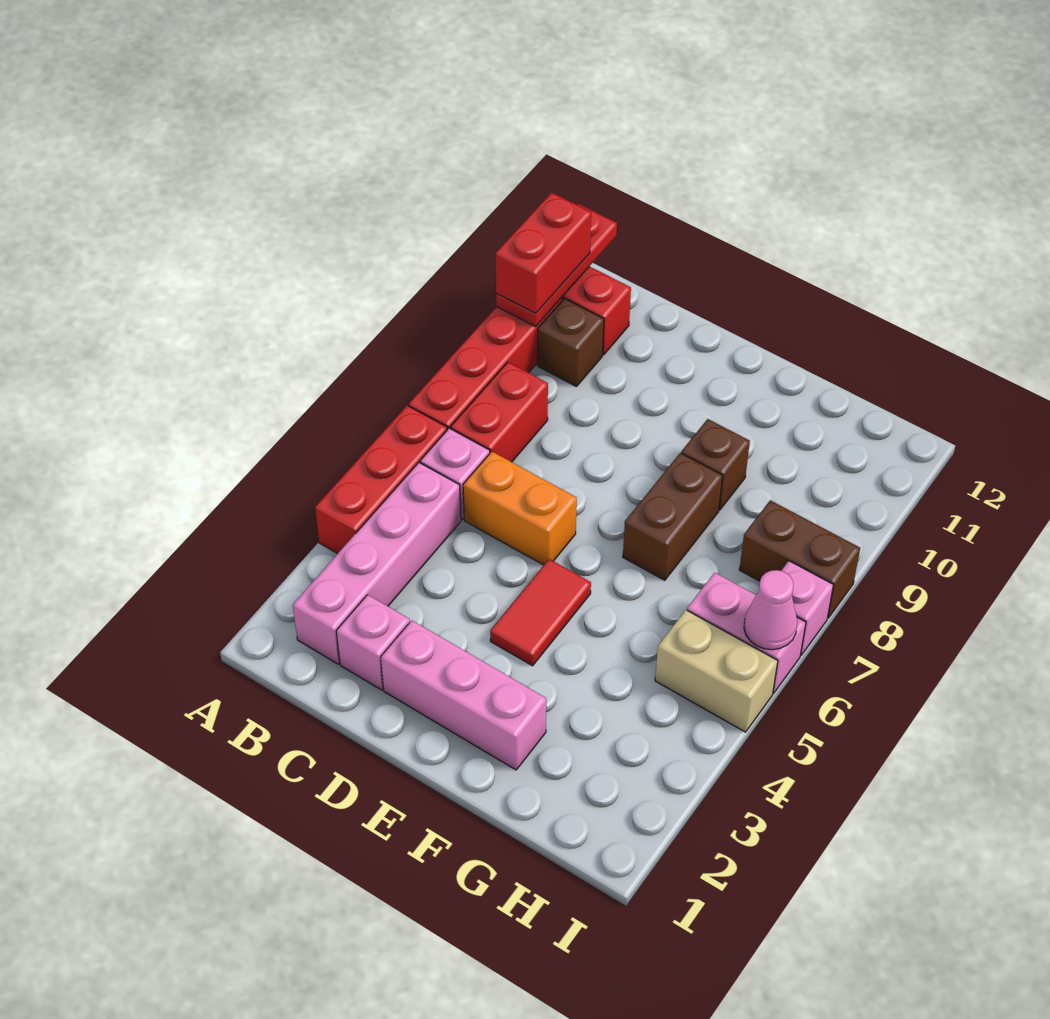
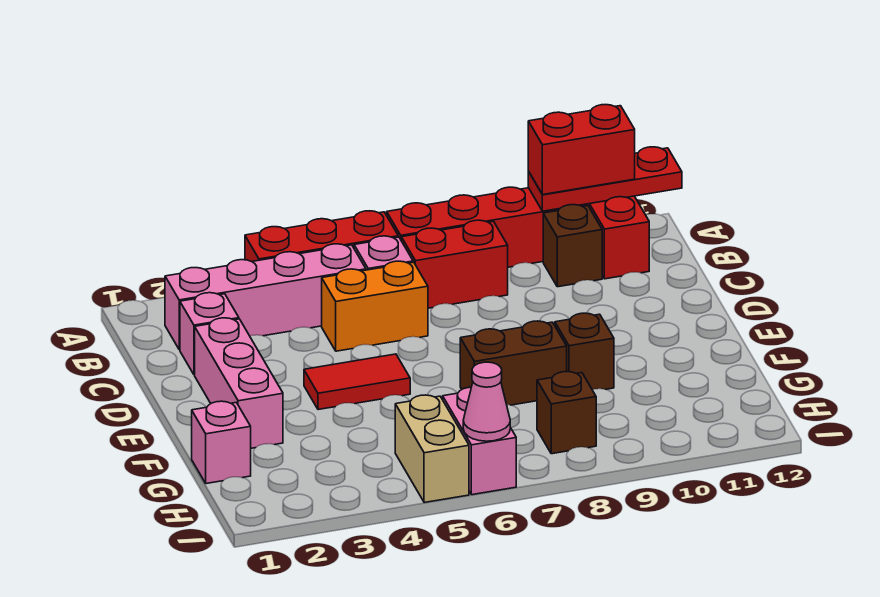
orange 1x2 brick [463,452,577,565] -> orange 1x2 brick turned to [322,261,428,351]
brown 1x2 brick [739,500,860,618] -> brown 1x1 brick [537,372,596,454]
pink 1x1 brick [781,561,833,655] -> pink 1x1 brick moved to [192,401,251,484]

